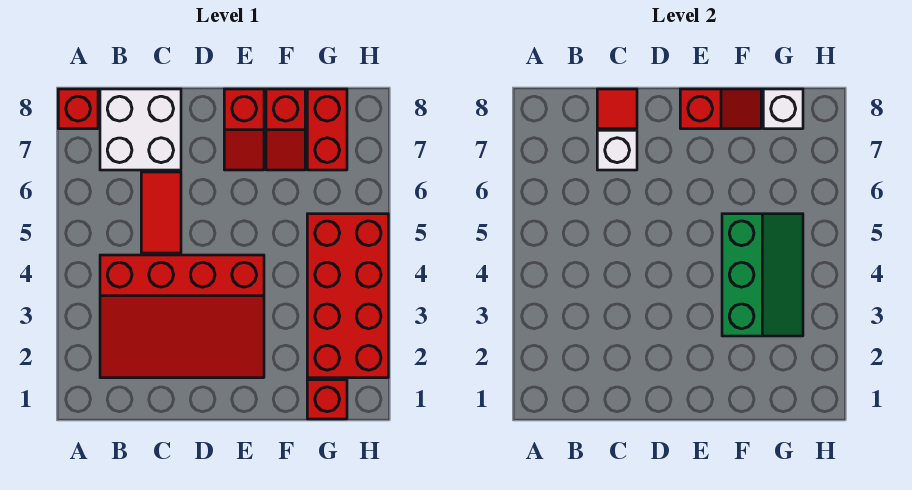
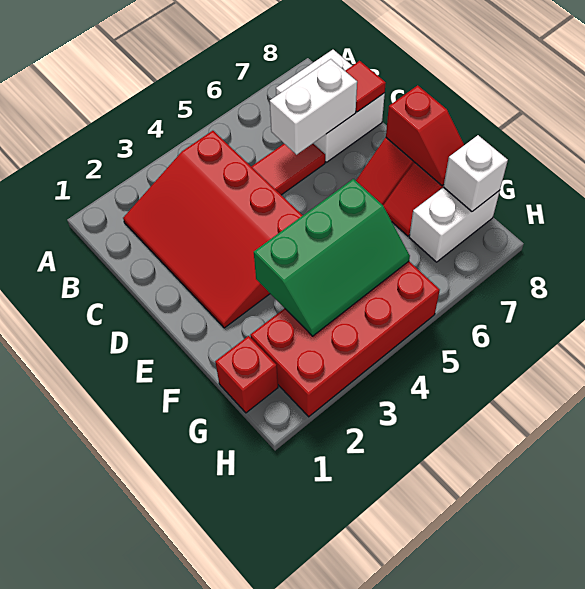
red 1x1 brick [58,89,98,129] -> none
white 1x1 brick [597,130,637,170] -> white 1x2 brick [270,59,357,155]
red 1x2 brick [307,89,347,170] -> white 1x2 brick [409,187,500,262]

